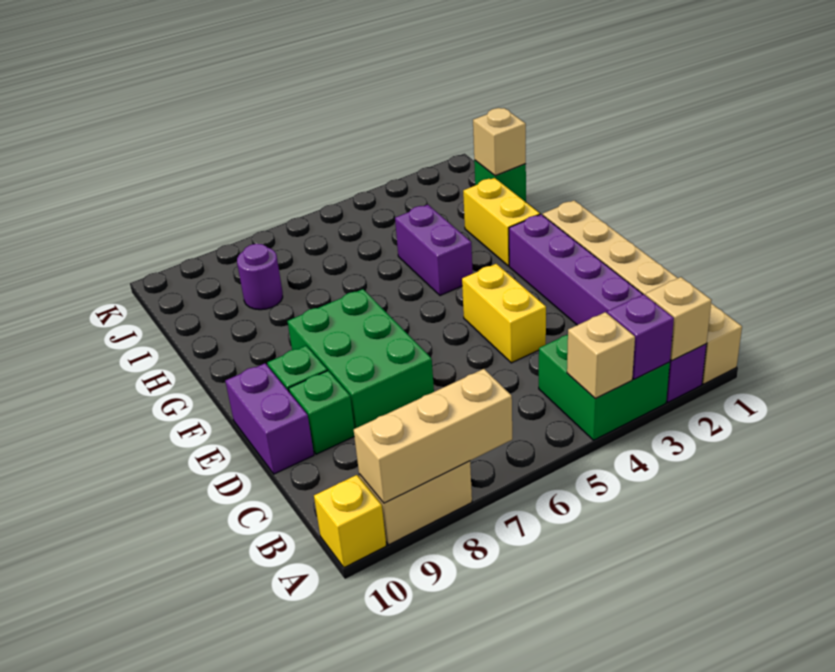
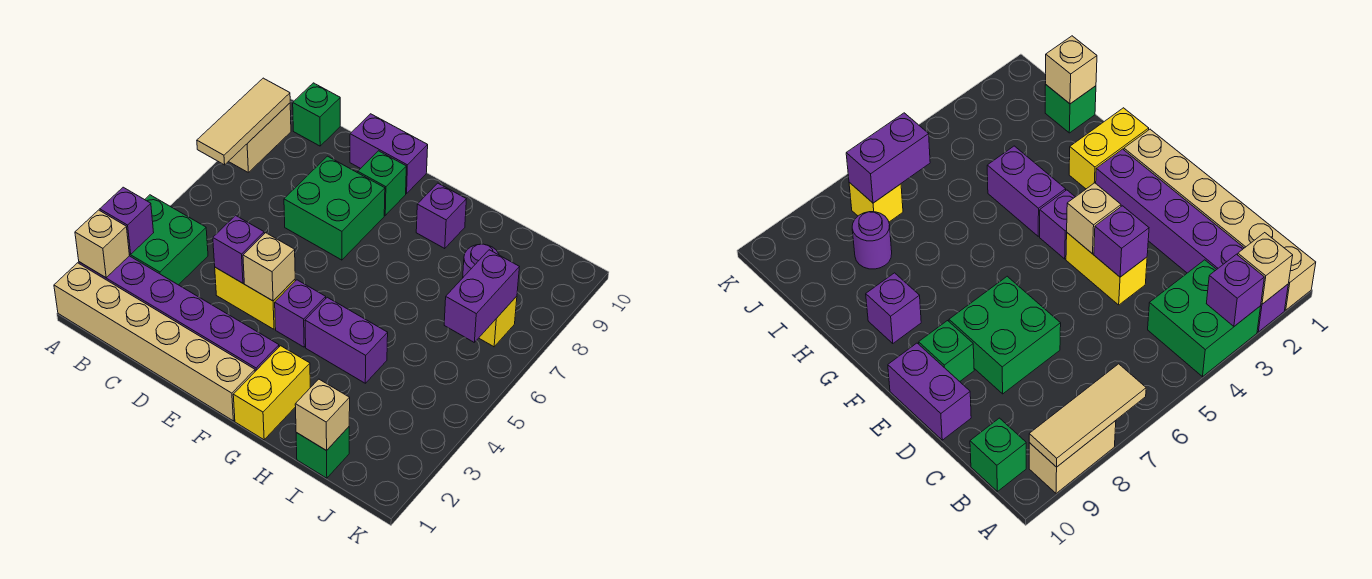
tan 1x1 brick [567,312,635,399] -> tan 1x1 brick moved to [243,233,295,301]
tan 1x3 brick [354,369,512,503] -> tan 1x3 tile [197,78,290,165]
yellow 1x1 brick [314,475,386,568] -> yellow 1x1 brick moved to [479,296,517,347]
none -> purple 1x1 brick [213,215,264,283]
green 2x3 brick [287,289,434,429] -> green 2x2 brick [284,156,385,260]
green 1x1 brick [289,371,354,454] -> green 1x1 brick moved to [293,83,340,146]
none -> purple 1x1 brick [275,280,326,347]
yellow 1x2 brick [463,178,540,266] -> yellow 1x2 brick turned to [233,346,310,440]
none -> purple 1x1 brick [416,183,466,249]
none -> purple 1x2 brick [444,250,519,342]

